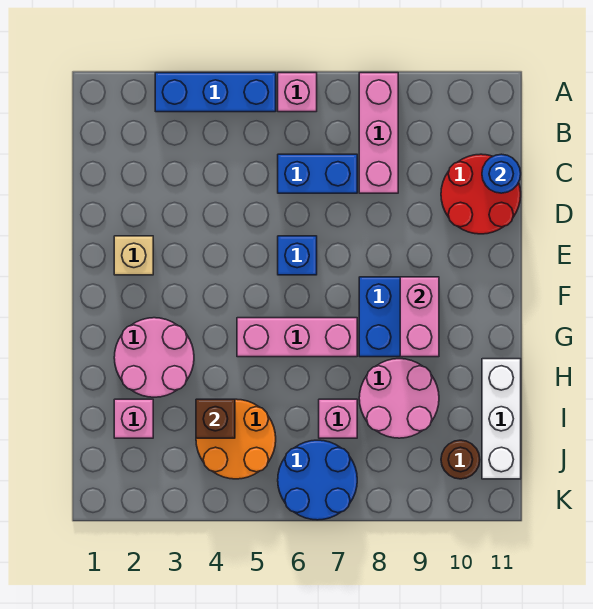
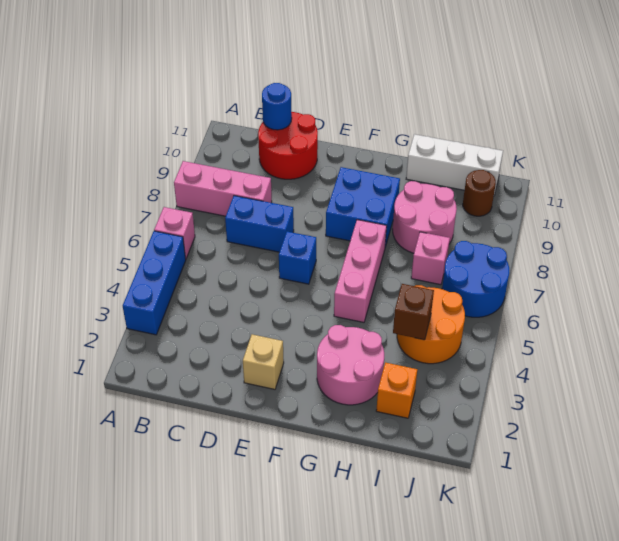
blue 1x2 brick [278,154,357,193] -> blue 1x2 brick turned to [225,196,294,252]
pink 1x2 brick [400,277,439,357] -> none
pink 1x1 brick [114,399,153,438] -> orange 1x1 brick [376,362,417,418]

